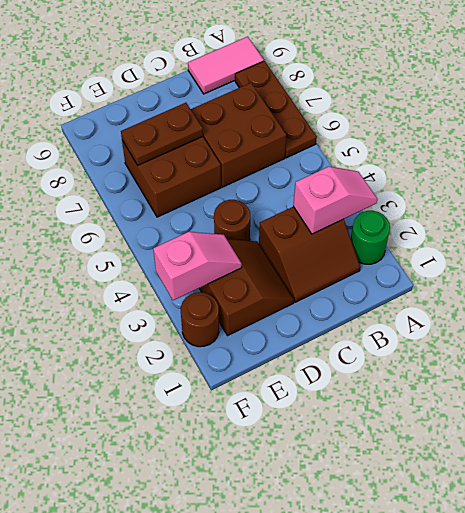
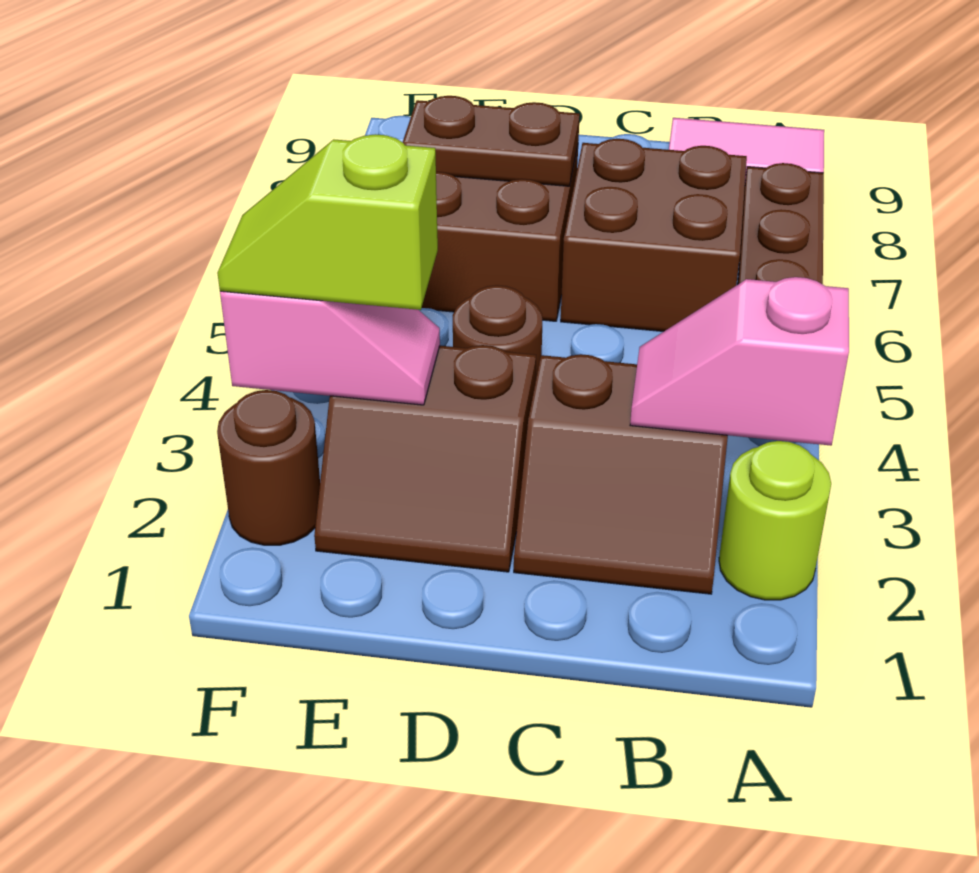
green 1x1 round brick [351,211,390,264] -> lime 1x1 round brick [719,441,831,600]
pink 1x2 slope [293,167,377,234] -> pink 1x2 slope turned to [630,277,849,446]
brown 2x2 slope [199,239,294,336] -> brown 2x2 slope turned to [314,345,536,572]
none -> lime 1x2 slope [217,134,438,310]

